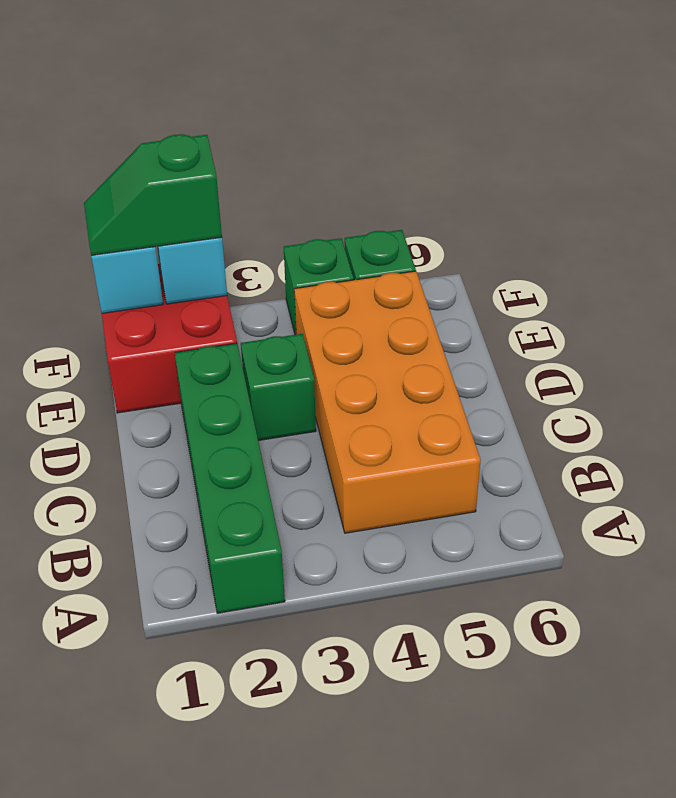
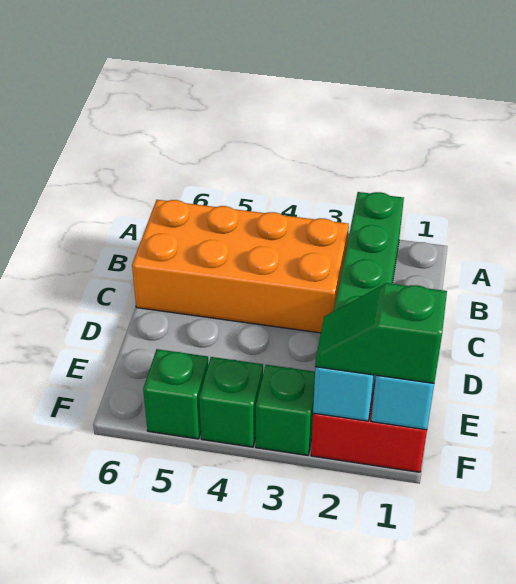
orange 2x4 brick [294,271,481,533] -> orange 2x4 brick turned to [132,200,349,333]
green 1x1 brick [241,334,316,440] -> green 1x1 brick moved to [256,365,315,455]
green 1x2 slope [84,134,222,255] -> green 1x2 slope turned to [315,283,447,383]

